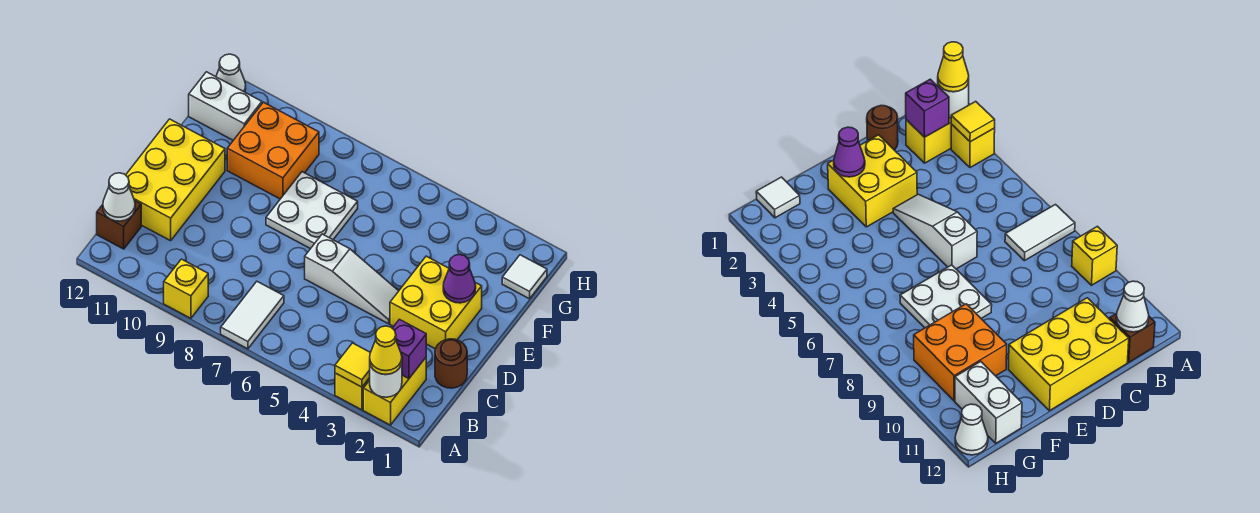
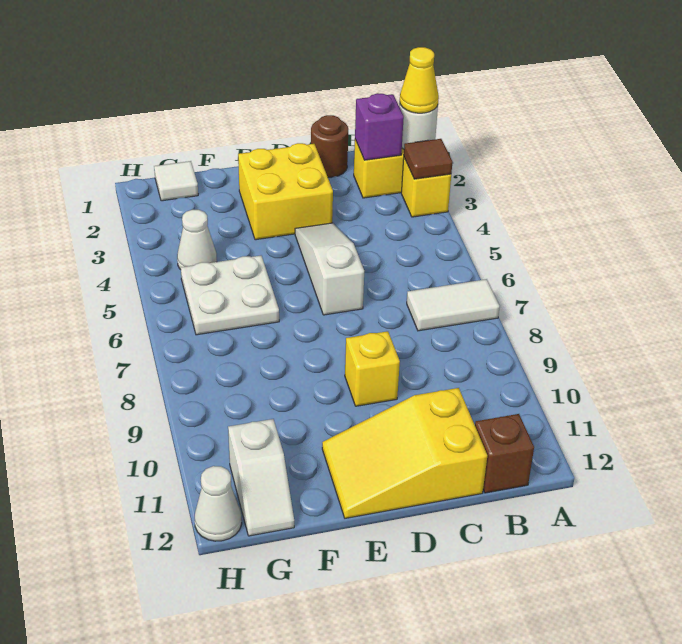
yellow 1x1 tile [335,343,370,387] -> brown 1x1 tile [404,139,453,179]
yellow 1x1 brick [164,259,208,318] -> yellow 1x1 brick moved to [345,331,400,406]
white 1x1 cone [103,173,135,221] -> white 1x1 cone moved to [177,210,217,270]
yellow 2x3 brick [126,119,225,241] -> yellow 2x3 slope [322,388,487,518]
purple 1x1 cone [443,255,476,303] -> none
white 2x2 plate [266,172,358,249] -> white 2x2 plate moved to [181,256,279,335]
orange 2x2 brick [227,102,319,199] -> none
white 1x2 brick [189,72,262,140] -> white 1x2 slope [228,419,294,536]

